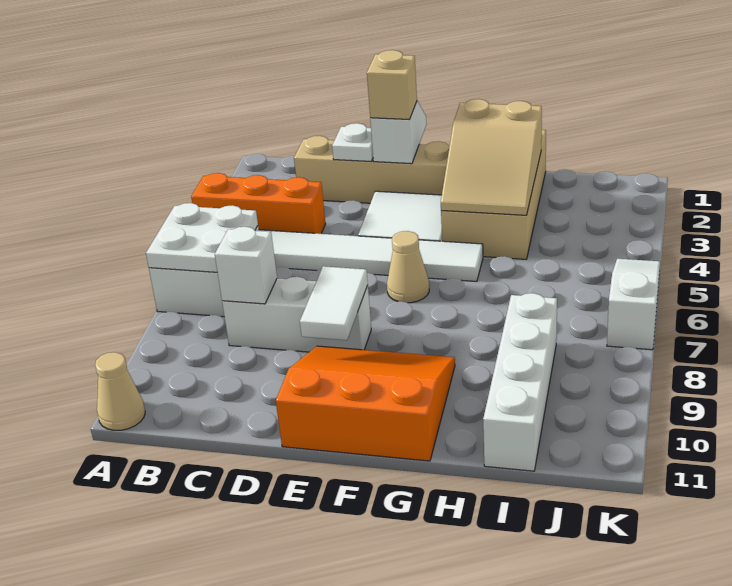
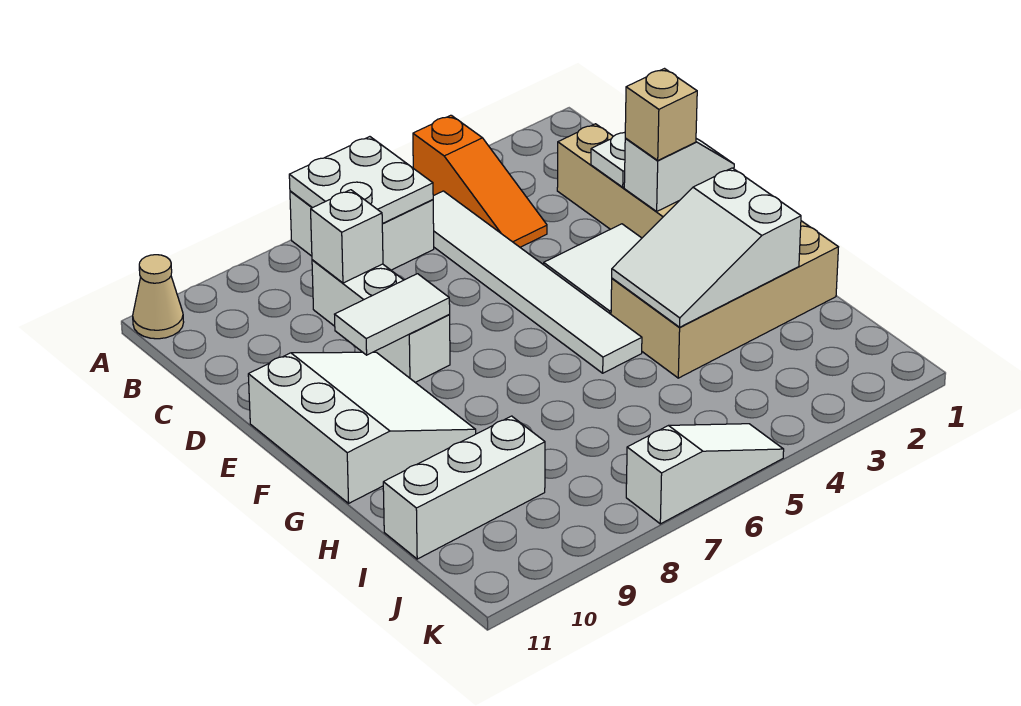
orange 1x3 brick [191,173,326,234] -> orange 1x3 slope [413,115,547,247]
orange 3x3 slope [276,346,455,461] -> white 3x3 slope [248,352,476,503]
tan 1x1 cone [387,231,429,303] -> none
tan 2x3 slope [441,99,542,215] -> white 2x3 slope [612,168,801,327]
white 1x4 brick [483,293,557,471] -> white 1x3 brick [383,416,545,559]

